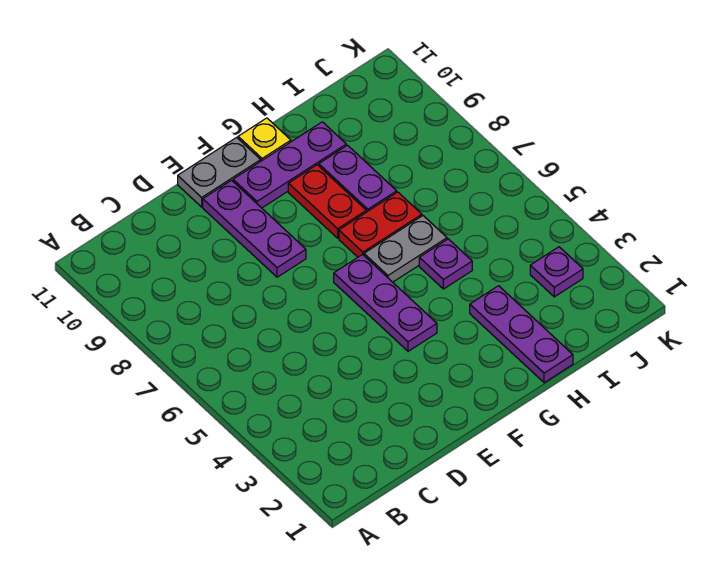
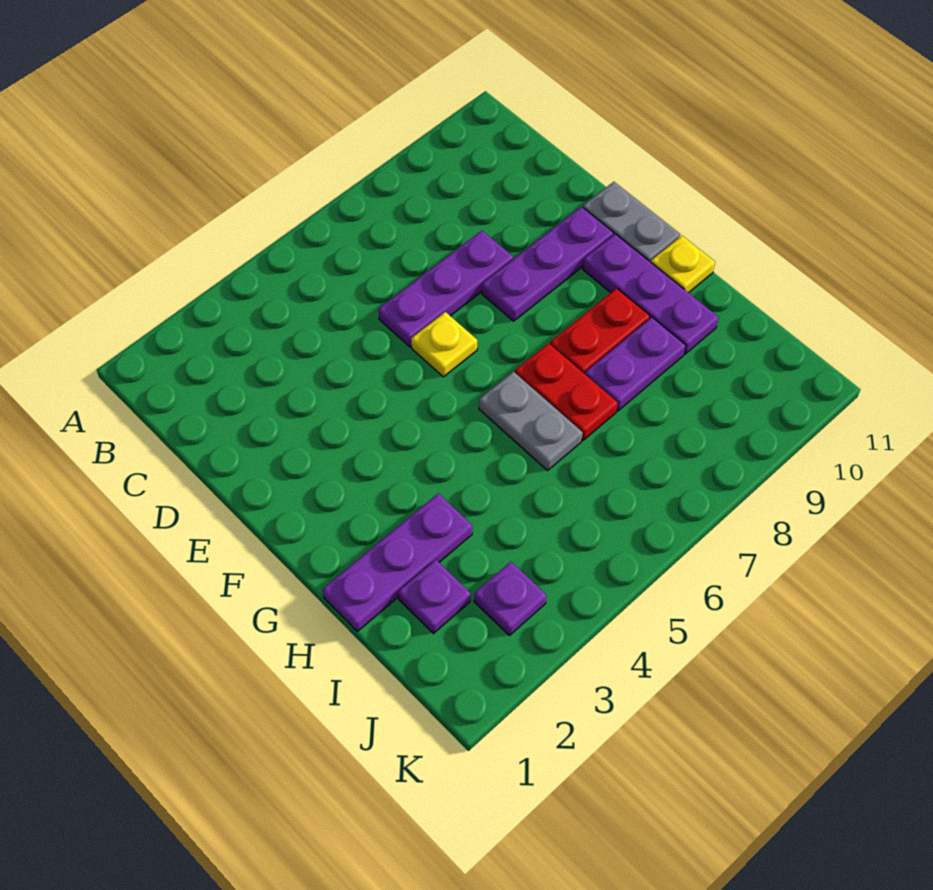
none -> yellow 1x1 plate [411,312,477,377]
purple 1x3 plate [334,254,437,351] -> purple 1x3 plate moved to [378,231,513,347]
purple 1x1 plate [419,239,472,289] -> purple 1x1 plate moved to [398,560,471,633]

